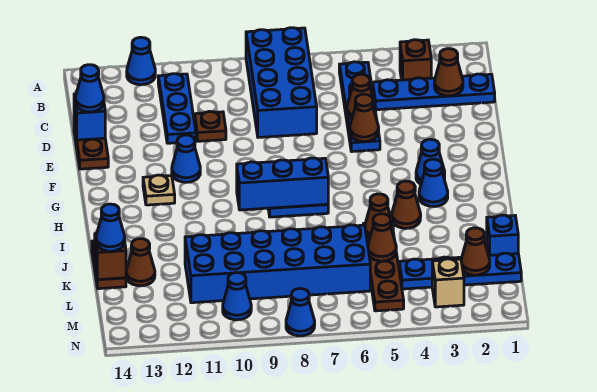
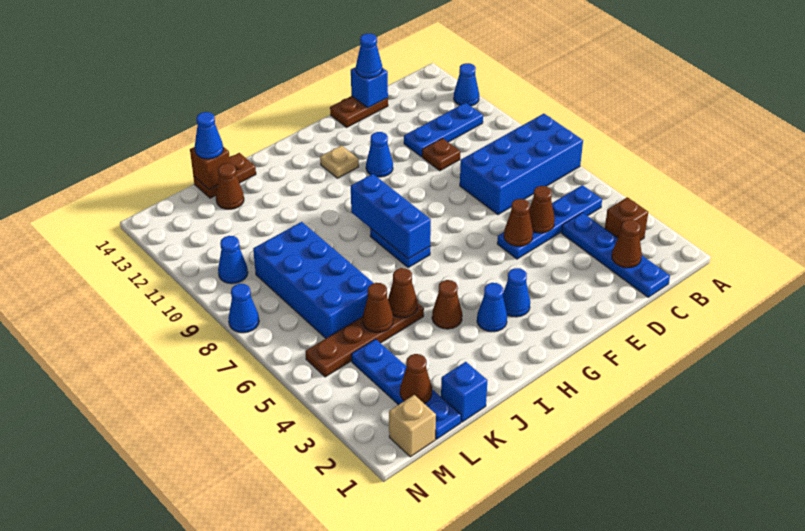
blue 2x6 brick [185,225,370,303] -> blue 2x4 brick [253,222,374,338]
tan 1x1 brick [432,259,464,307] -> tan 1x1 brick moved to [389,395,436,457]

